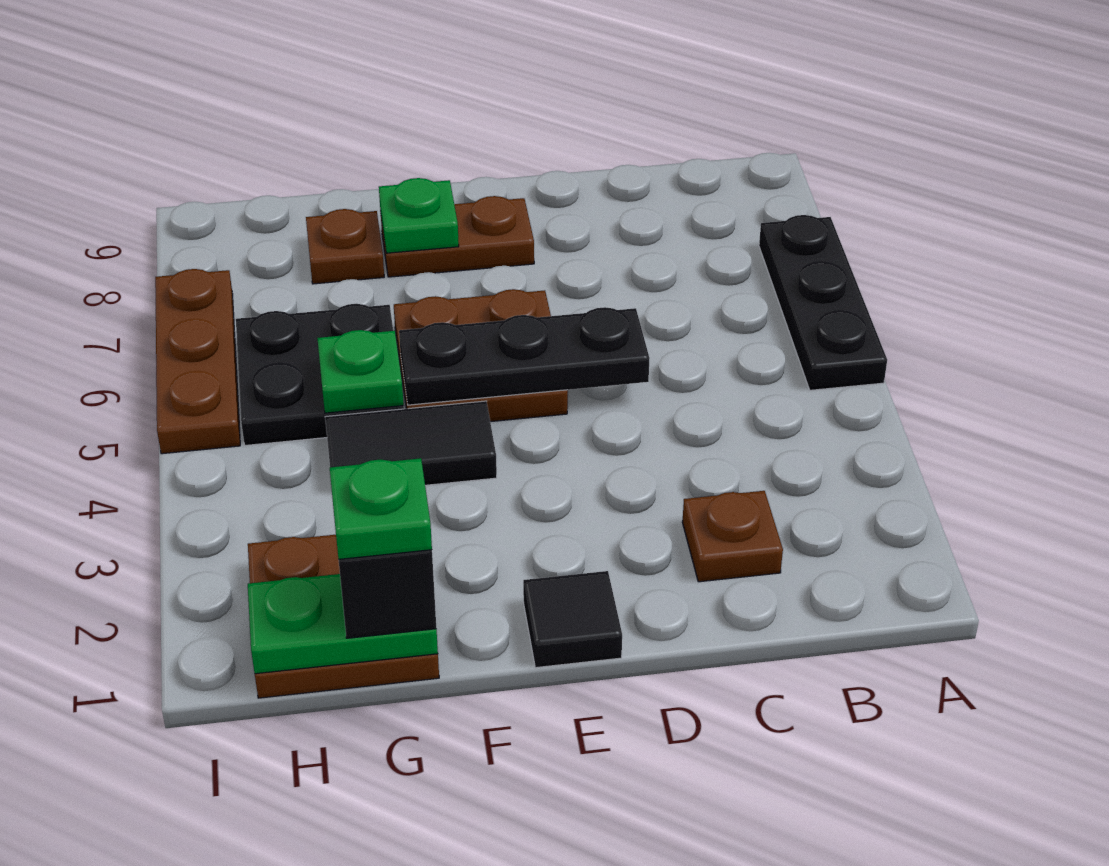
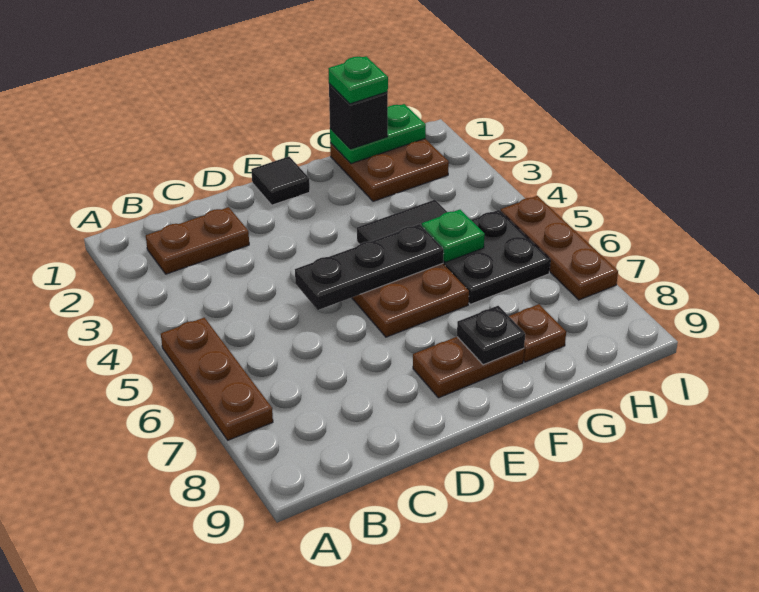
black 1x3 plate [759,215,887,390] -> brown 1x3 plate [161,318,273,440]
brown 1x1 plate [682,491,783,582] -> brown 1x2 plate [146,207,249,274]
green 1x1 plate [379,178,459,253] -> black 1x1 plate [457,306,525,365]

